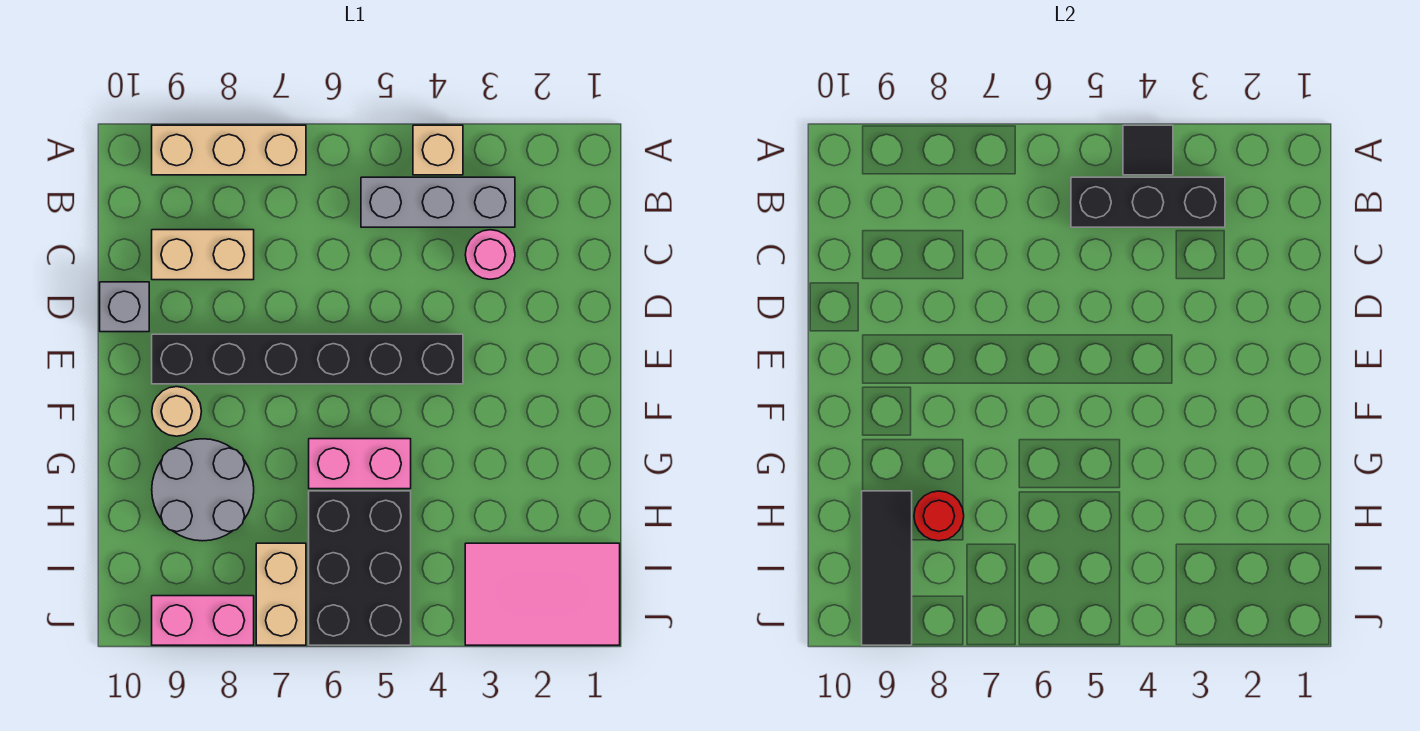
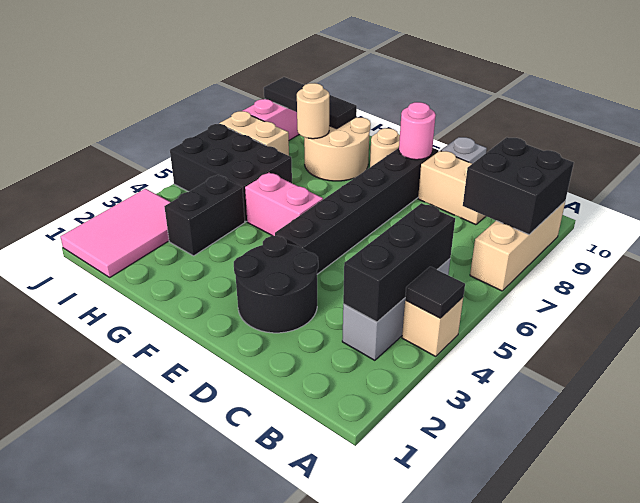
none -> black 2x2 brick [463,137,574,235]
pink 1x1 round brick [465,230,515,279] -> pink 1x1 round brick moved to [399,102,436,160]
tan 1x2 brick [152,230,254,280] -> tan 1x2 brick turned to [418,151,486,225]
none -> black 2x2 round brick [234,236,318,333]
pink 1x2 brick [309,439,411,489] -> pink 1x2 brick turned to [245,173,323,236]
grey 2x2 round brick [152,439,254,541] -> tan 2x2 round brick [304,117,371,181]
none -> black 1x2 brick [164,175,245,256]
red 1x1 round brick [914,491,964,541] -> tan 1x1 round brick [297,83,330,139]

